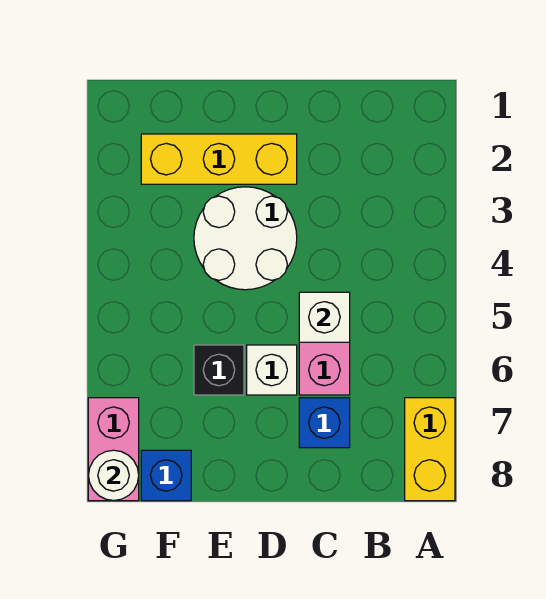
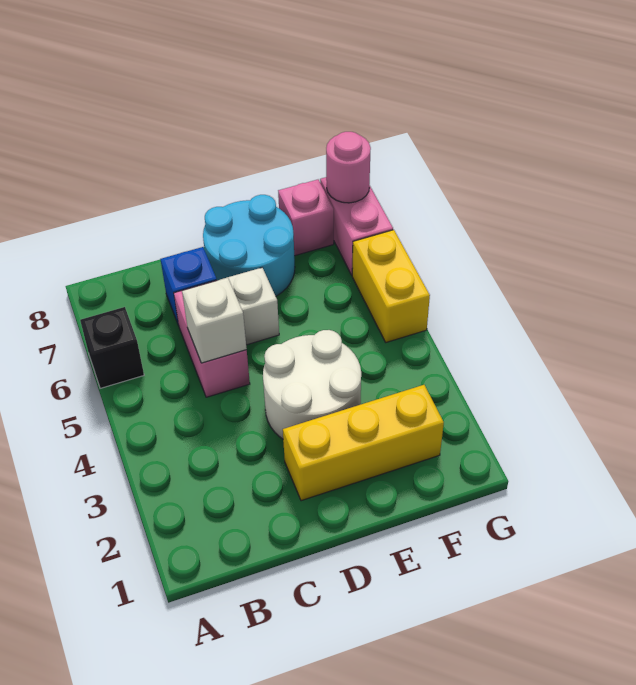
yellow 1x2 brick [405,398,455,501] -> yellow 1x2 brick moved to [352,230,430,342]
none -> cyan 2x2 round brick [203,195,295,296]
black 1x1 brick [194,345,244,395] -> black 1x1 brick moved to [80,307,144,388]
blue 1x1 brick [141,450,191,501] -> pink 1x1 brick [278,180,334,256]
white 1x1 round brick [89,450,139,501] -> pink 1x1 round brick [326,132,371,203]

